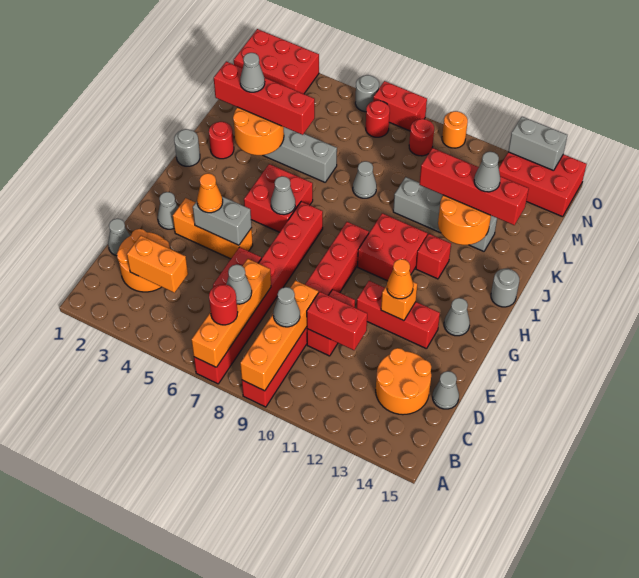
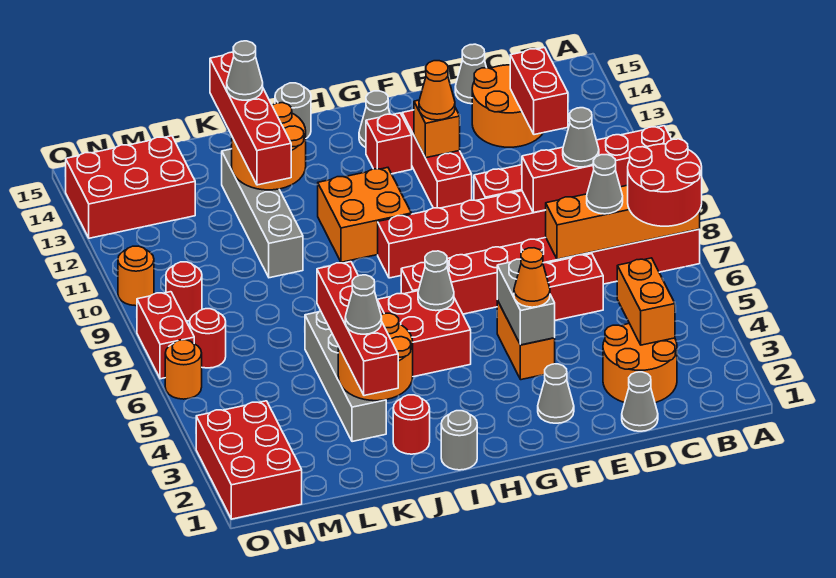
orange 1x4 brick [240,280,318,391] -> red 1x4 brick [522,126,672,213]
red 1x1 round brick [209,284,238,325] -> red 2x2 round brick [628,139,702,226]
red 1x2 brick [307,292,367,350] -> red 1x2 brick moved to [510,47,568,135]
orange 1x3 brick [173,198,253,259] -> orange 1x2 brick [497,300,555,380]
red 2x2 brick [358,213,428,281] -> orange 2x2 brick [318,168,411,262]
red 1x1 brick [416,234,451,279] -> red 1x1 brick moved to [366,113,412,174]
grey 1x1 cone [353,161,377,198] -> none
red 2x3 brick [499,152,587,217] -> red 2x3 brick turned to [65,136,195,238]
grey 1x1 round brick [355,75,379,112] -> orange 1x1 round brick [165,340,202,399]
grey 1x2 brick [508,117,567,171] -> none

